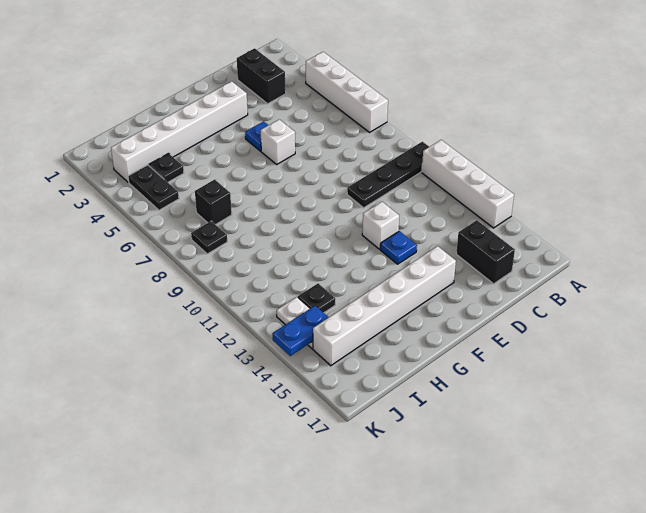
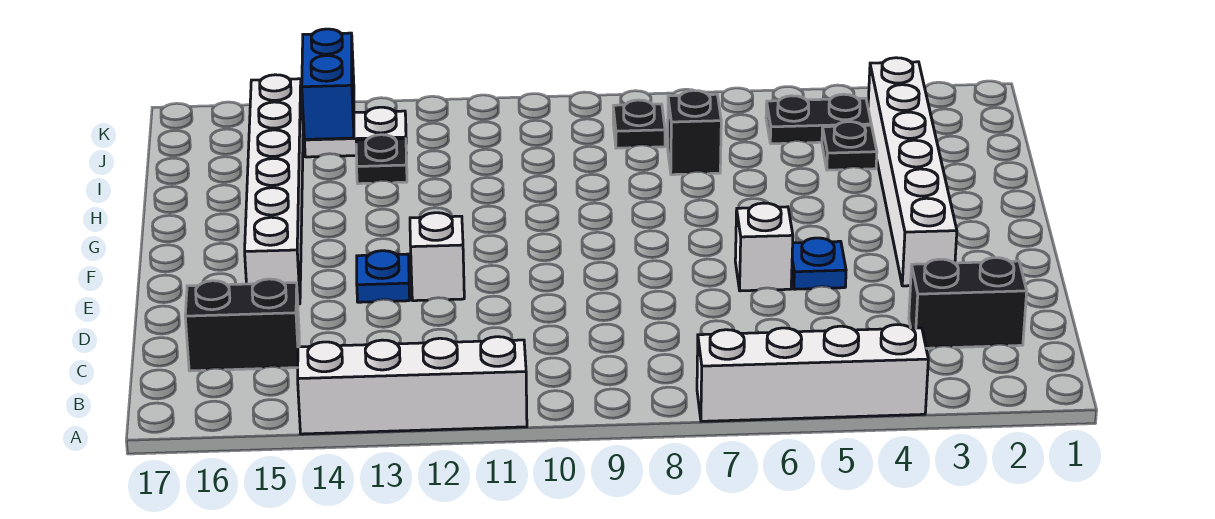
black 1x4 plate [347,142,429,208] -> none
blue 1x2 plate [272,306,329,356] -> blue 1x2 brick [302,29,354,139]

